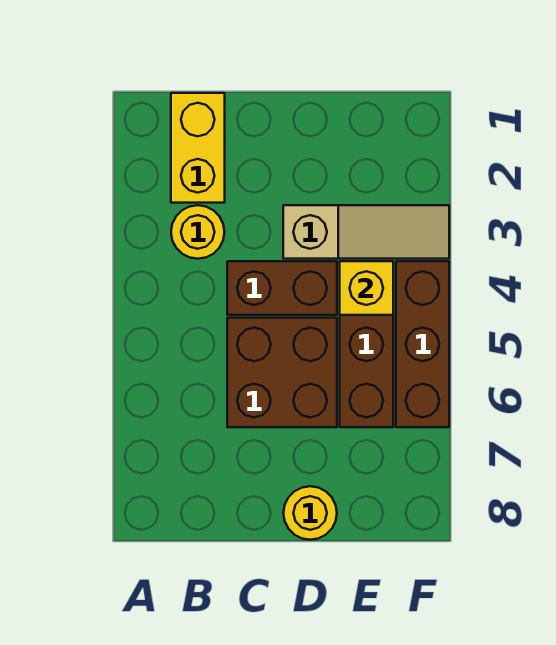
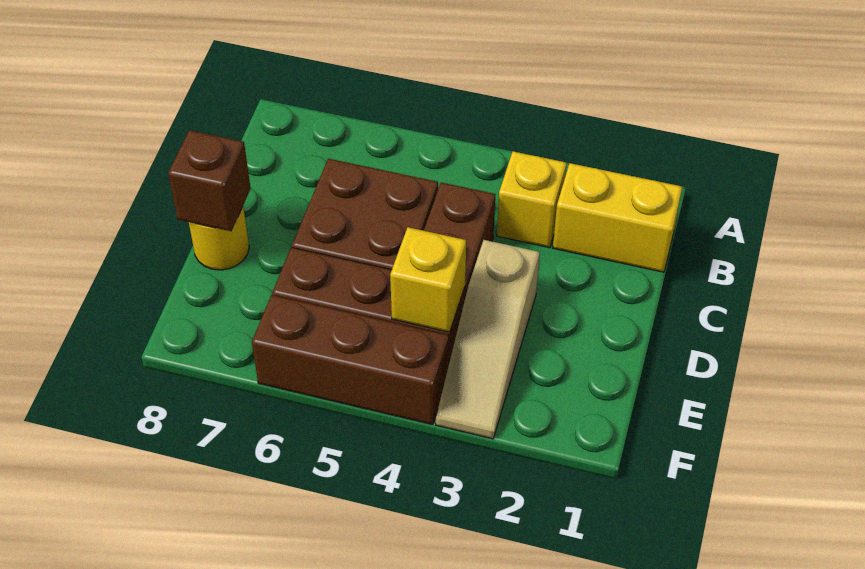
yellow 1x1 round brick [171,205,224,259] -> yellow 1x1 brick [497,151,567,248]
none -> brown 1x1 brick [168,130,251,231]

